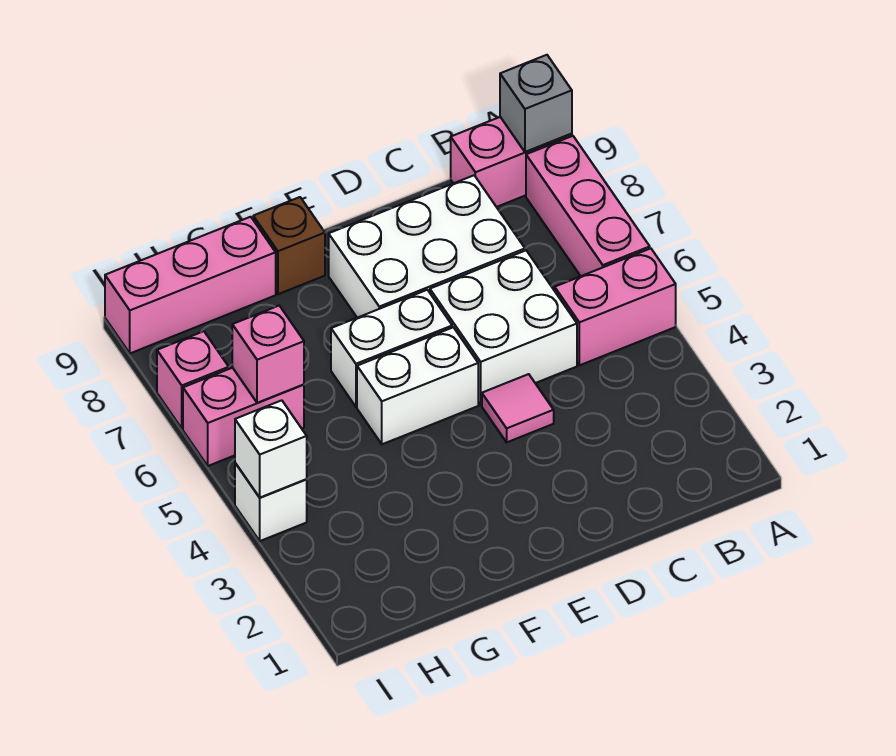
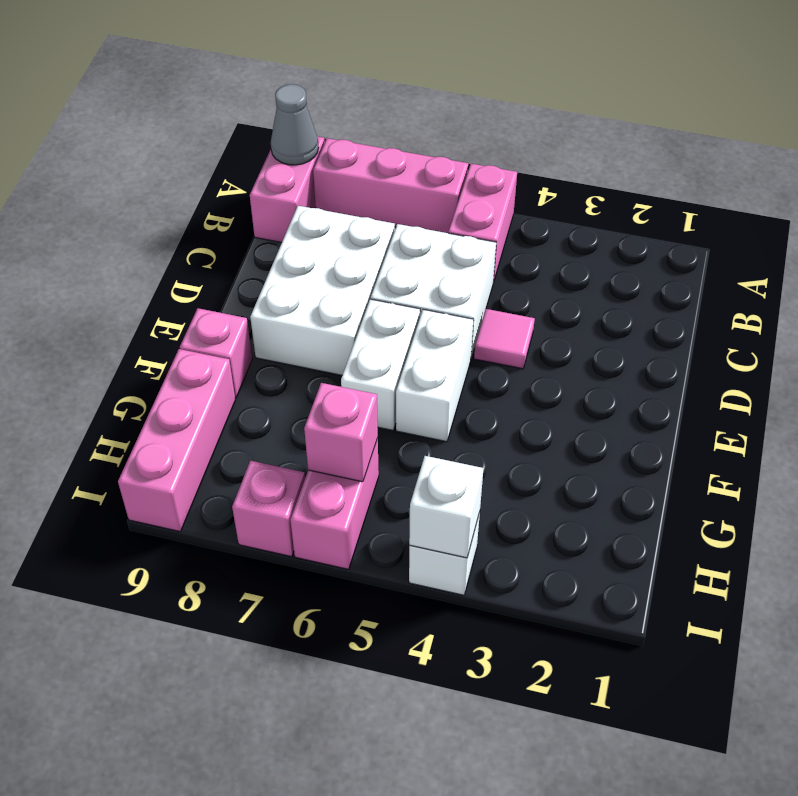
grey 1x1 brick [500,55,572,152] -> grey 1x1 cone [271,84,319,165]
brown 1x1 brick [253,197,325,294] -> pink 1x1 brick [180,308,252,398]

